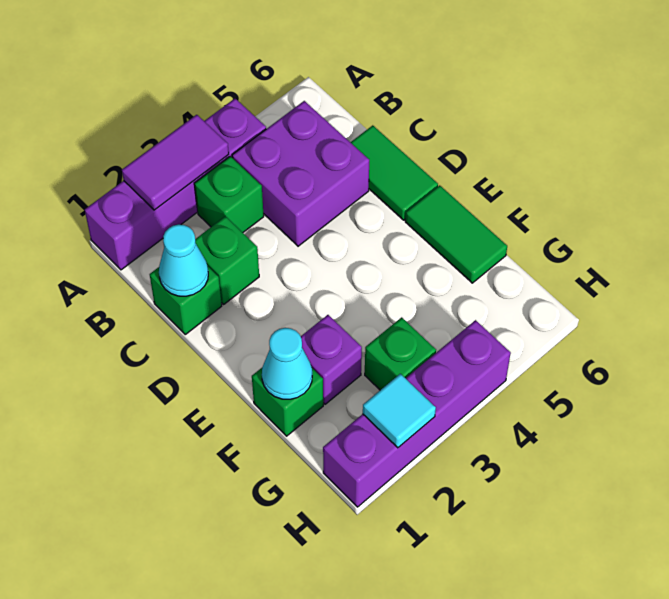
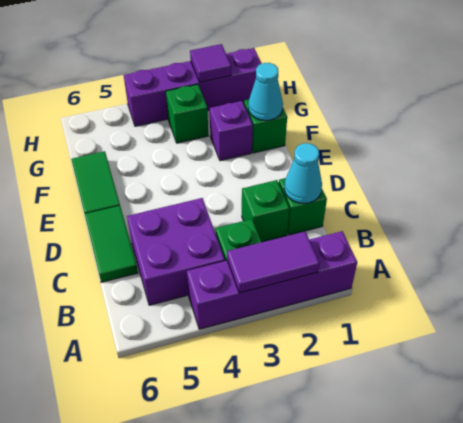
cyan 1x1 tile [363,374,436,448] -> purple 1x1 tile [190,44,231,82]

